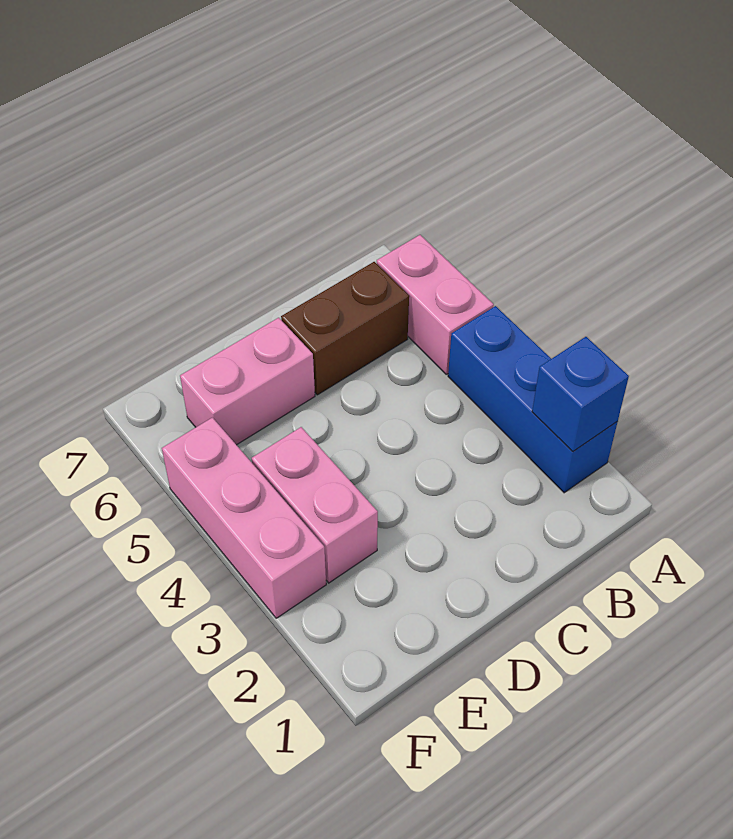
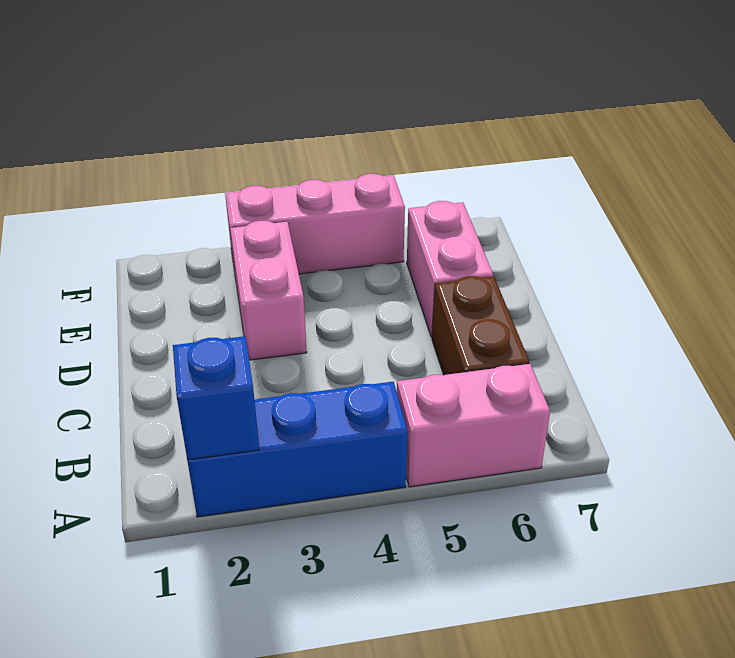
pink 1x2 brick [252,427,378,583] -> pink 1x2 brick turned to [230,221,307,360]

